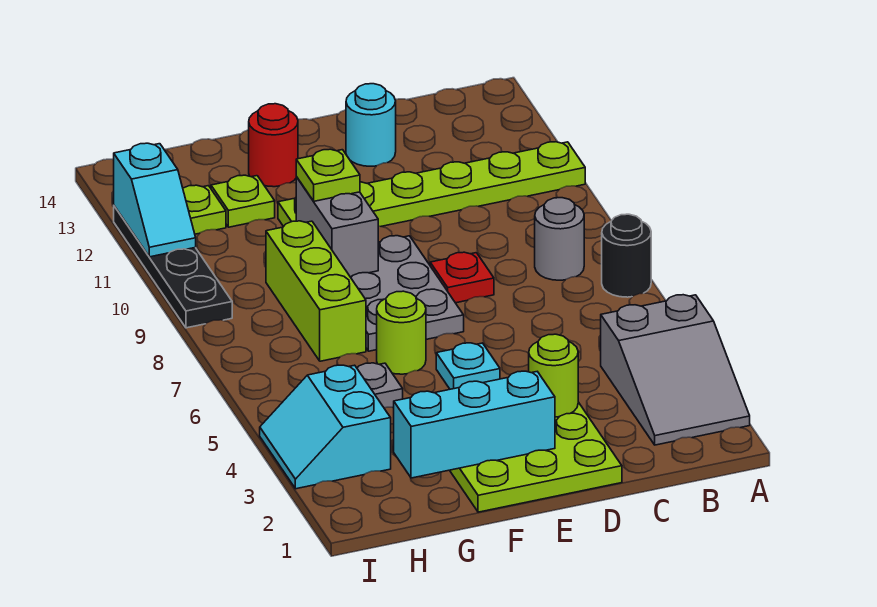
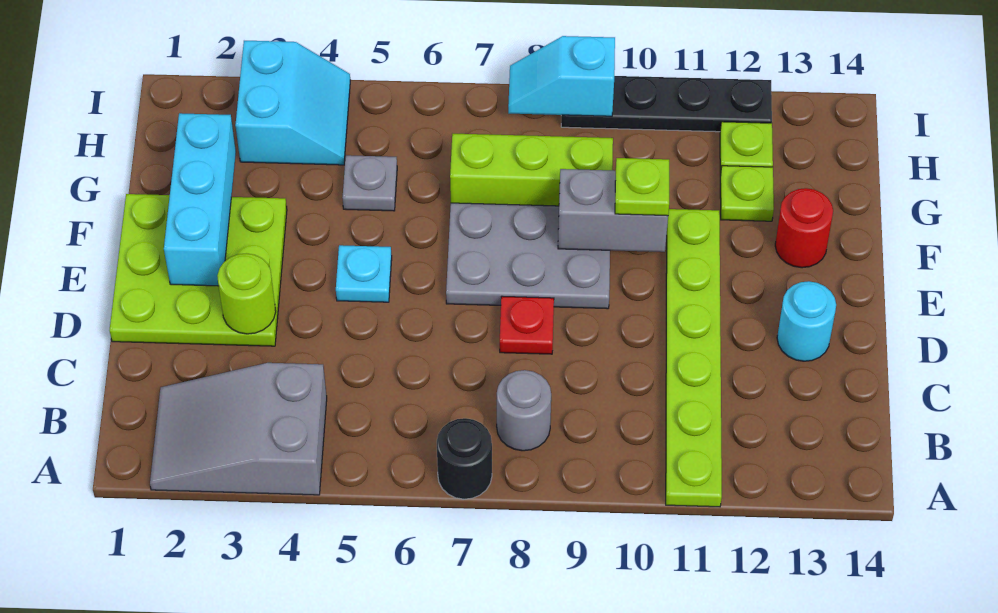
lime 1x1 round brick [377,291,426,374] -> none
cyan 2x2 slope [260,365,391,489] -> cyan 2x2 slope turned to [235,41,350,165]
cyan 1x2 slope [114,143,196,257] -> cyan 1x2 slope moved to [508,36,615,116]

